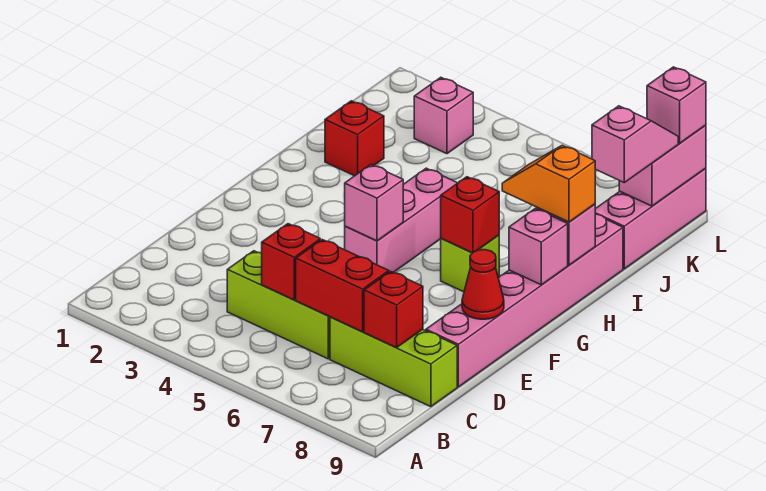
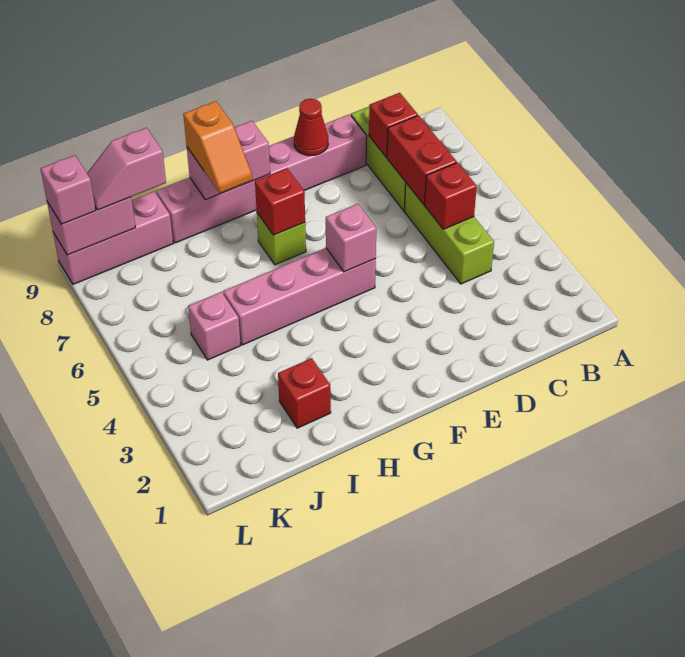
pink 1x3 brick [345,168,457,272] -> pink 1x4 brick [223,248,376,345]
pink 1x1 brick [414,77,473,154] -> pink 1x1 brick moved to [188,292,241,360]

